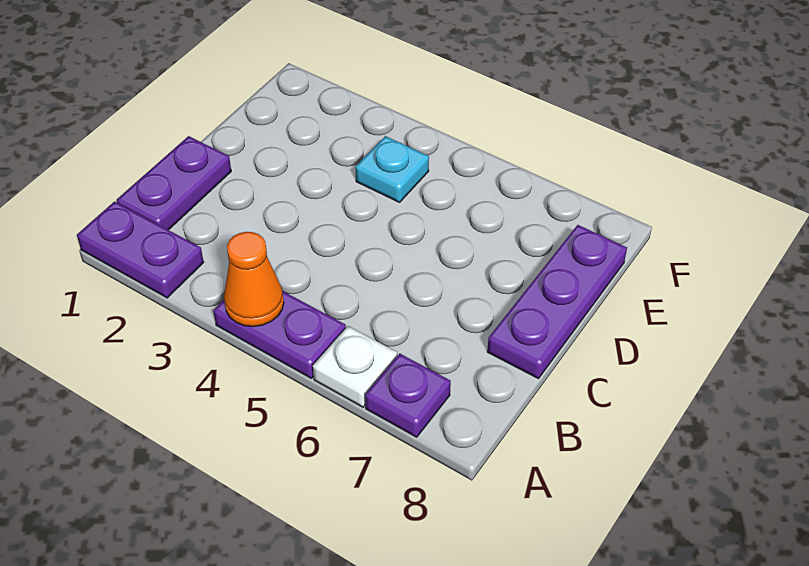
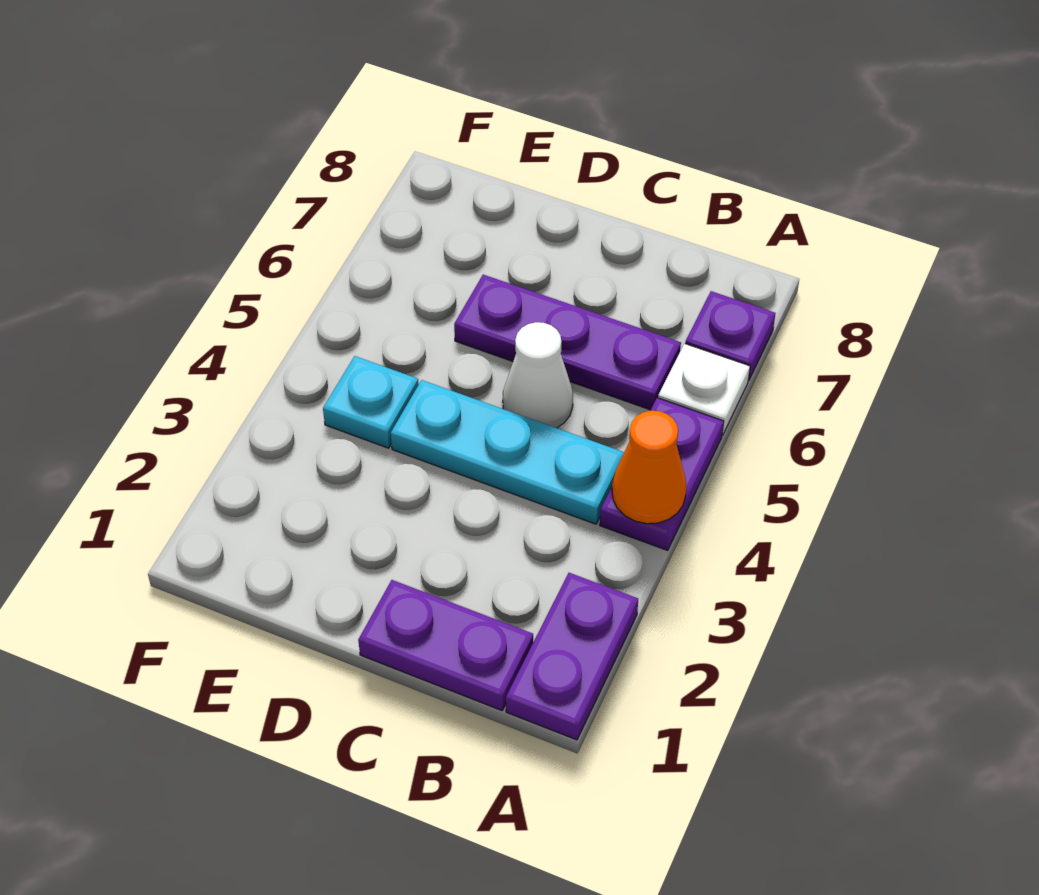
none -> cyan 1x3 plate [391,380,624,524]
none -> white 1x1 cone [503,322,573,428]
purple 1x3 plate [487,225,627,379] -> purple 1x3 plate moved to [454,275,681,410]

